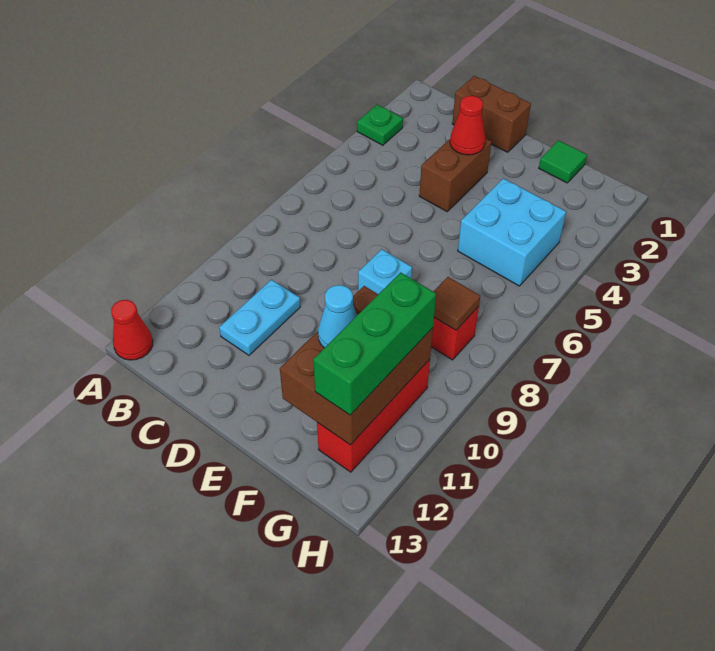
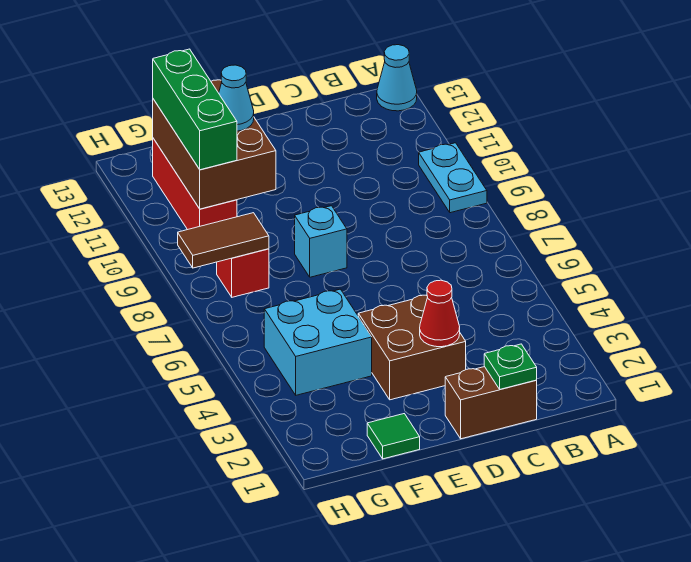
green 1x1 plate [357,105,403,145] -> green 1x1 plate moved to [484,344,537,389]
red 1x1 cone [111,300,153,360] -> cyan 1x1 cone [377,45,417,111]
cyan 1x2 plate [219,280,300,355] -> cyan 1x2 plate moved to [419,143,487,213]
brown 1x2 brick [419,138,491,212] -> brown 2x2 brick [358,295,466,400]
brown 1x1 tile [433,277,480,330] -> brown 1x2 tile [178,213,269,268]

